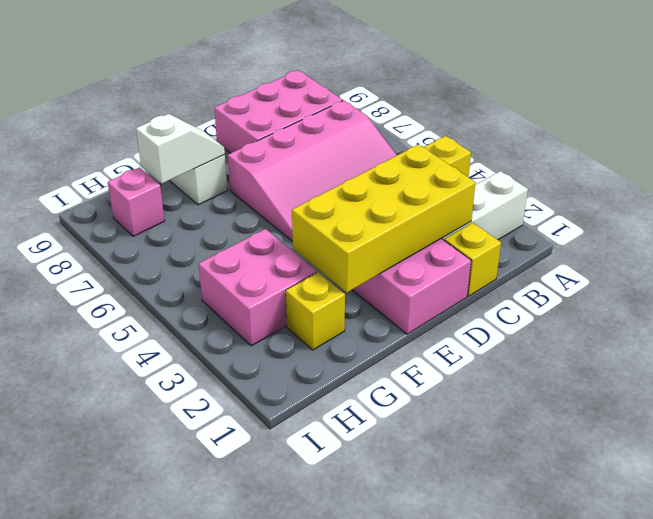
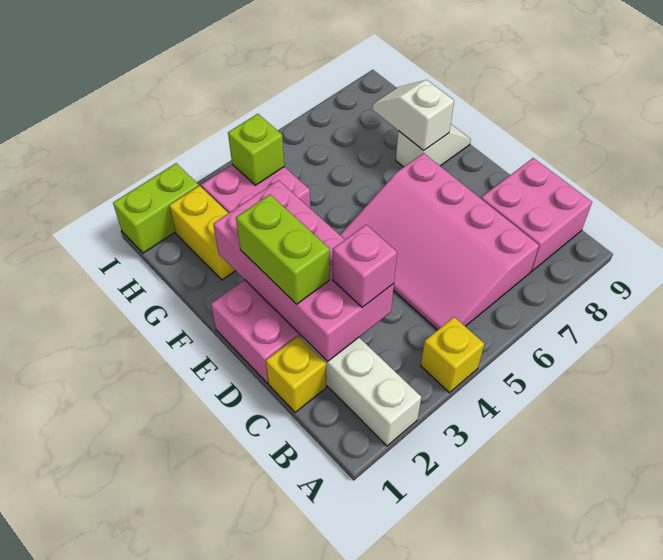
pink 2x3 brick [214,70,343,153] -> pink 2x2 brick [481,158,592,271]
yellow 2x4 brick [292,145,476,292] -> pink 2x4 brick [213,180,394,362]
none -> lime 1x2 brick [236,195,330,304]
white 1x2 slope [136,114,225,184] -> white 1x2 slope turned to [372,80,454,151]
yellow 1x1 brick [286,272,345,350] -> yellow 1x2 brick [169,186,235,280]
none -> lime 1x1 brick [228,114,284,185]
pink 1x1 brick [108,167,165,236] -> pink 1x1 brick moved to [333,225,397,307]
none -> lime 1x2 brick [113,163,199,253]

